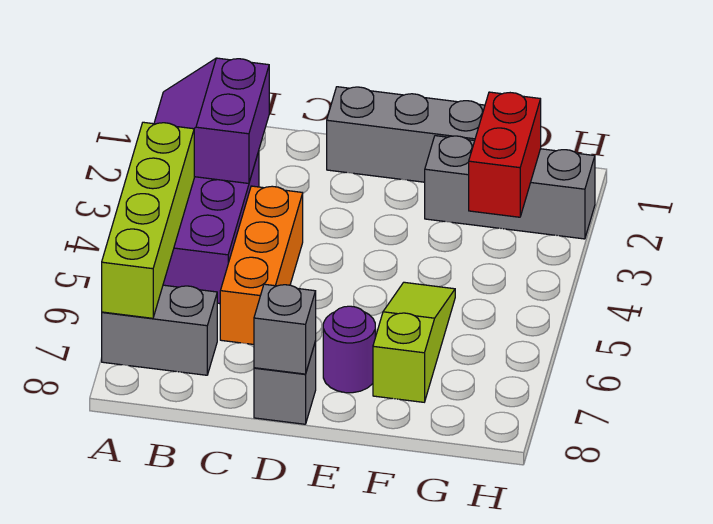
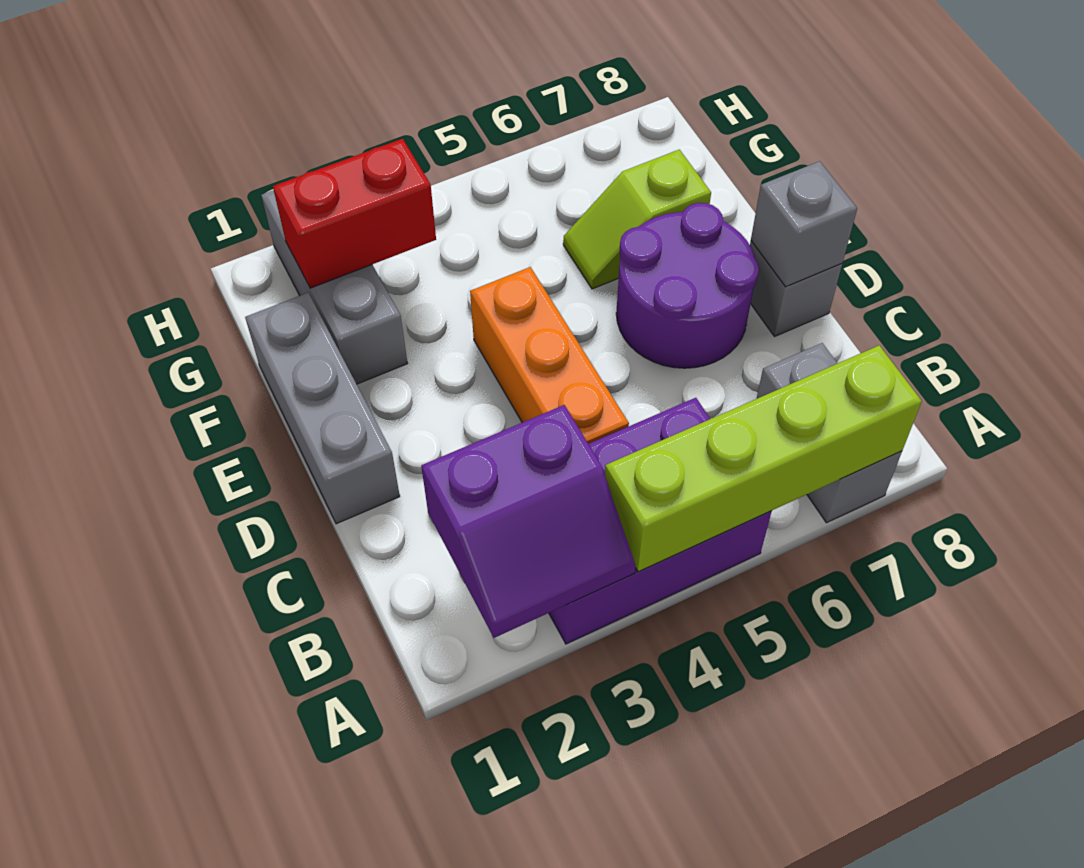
orange 1x3 brick [220,186,303,344] -> orange 1x3 brick turned to [470,267,629,444]
purple 1x1 round brick [323,306,375,393] -> purple 2x2 round brick [616,203,759,368]
lime 1x3 slope [373,282,455,402] -> lime 1x2 slope [563,150,711,289]

